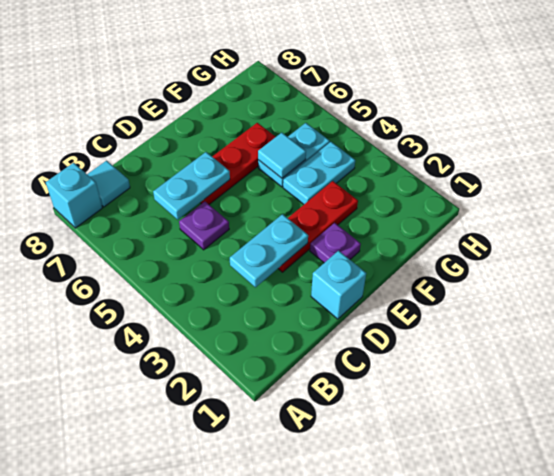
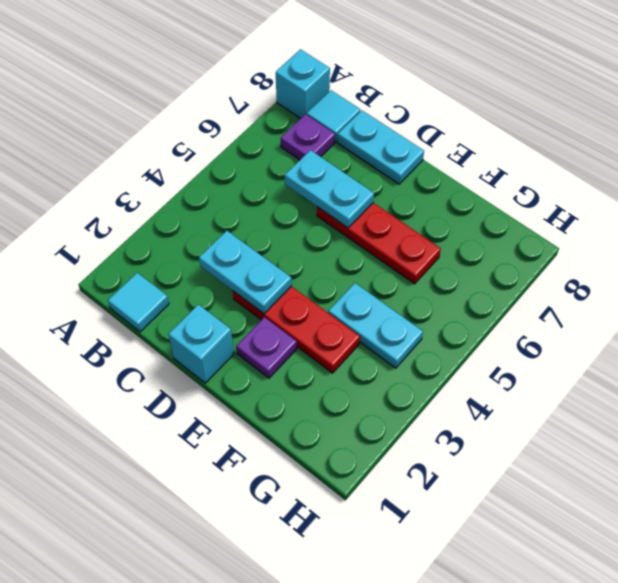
purple 1x1 plate [179,201,229,250] -> purple 1x1 plate moved to [281,114,335,160]
cyan 1x2 plate [258,123,330,187] -> cyan 1x2 plate moved to [337,111,424,184]
cyan 1x1 tile [258,133,306,178] -> cyan 1x1 tile moved to [108,273,169,332]

